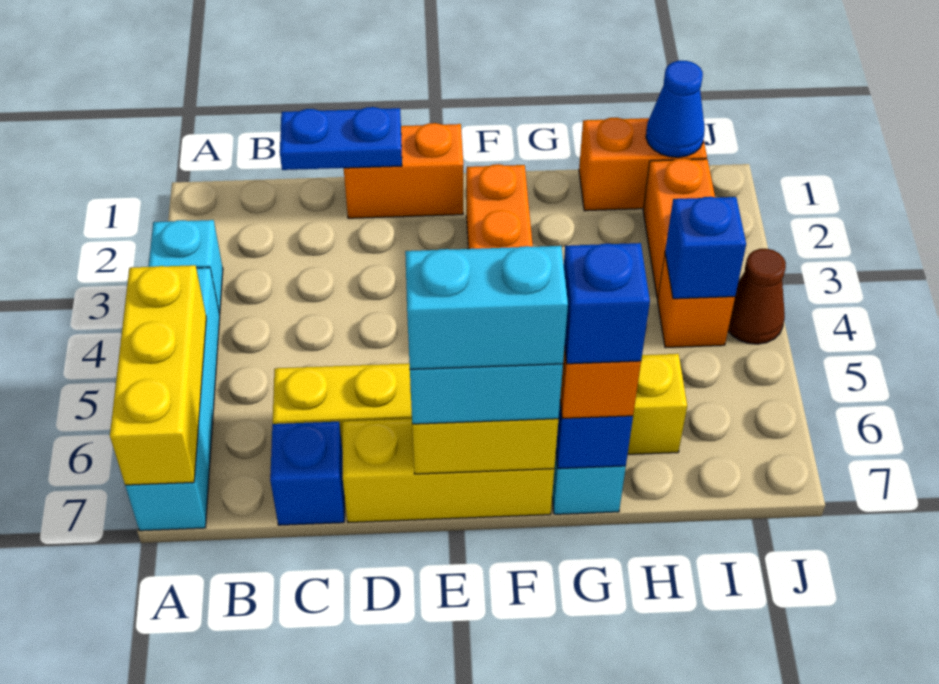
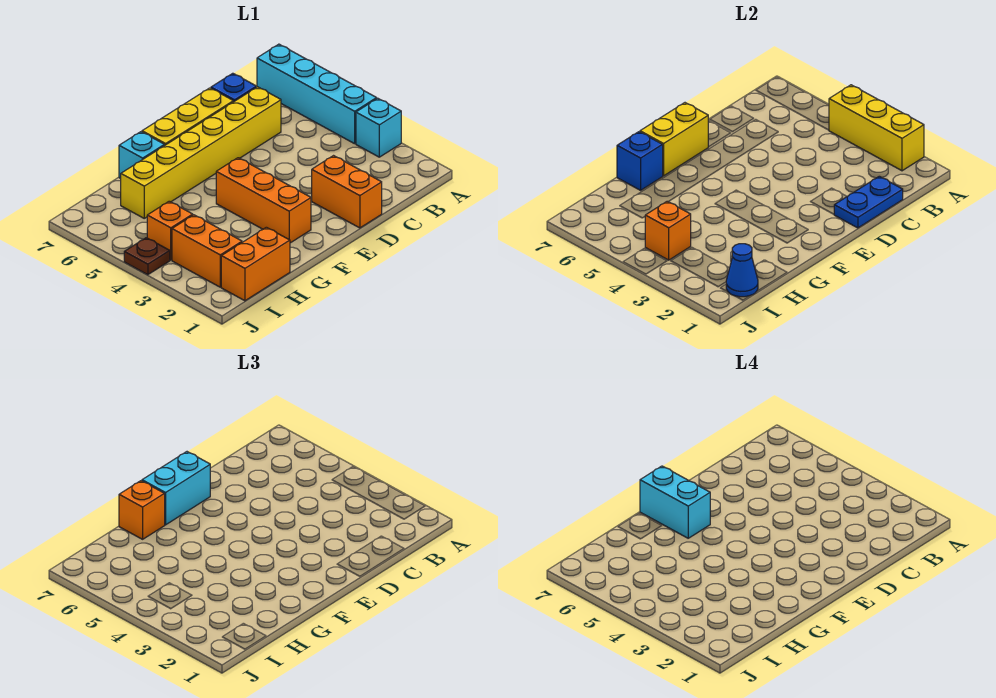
yellow 1x3 brick [110,265,206,485] -> yellow 1x3 brick moved to [829,85,924,171]
orange 1x2 brick [344,123,463,218] -> orange 1x2 brick turned to [312,156,382,228]
cyan 1x2 brick [405,246,568,369] -> cyan 1x2 brick turned to [640,466,710,538]
blue 1x1 brick [564,243,650,364] -> none
blue 1x1 brick [665,197,746,299] -> orange 1x1 brick [645,201,691,260]
brown 1x1 cone [728,249,786,344] -> brown 1x1 plate [124,238,170,275]

